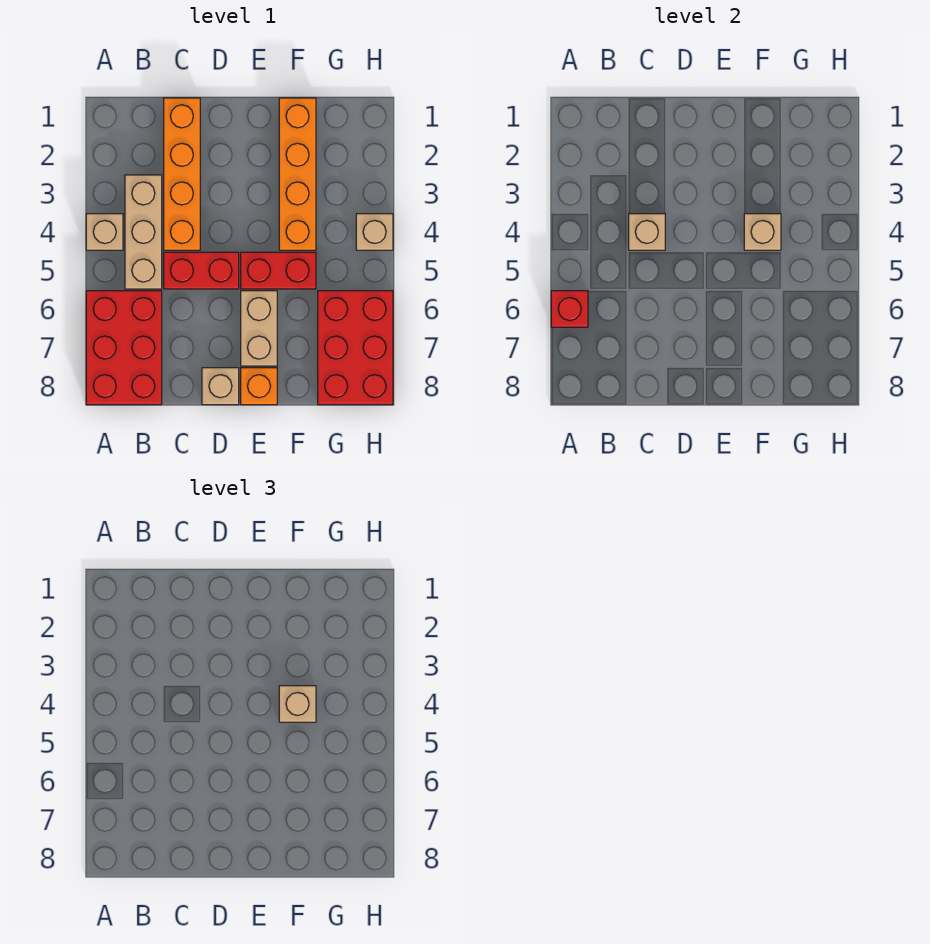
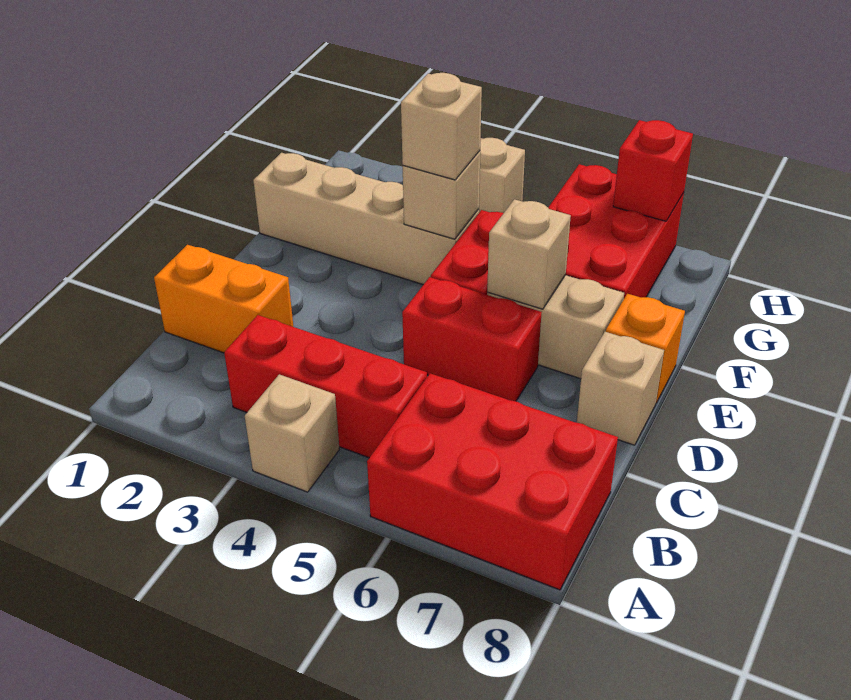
red 1x1 brick [551,291,588,327] -> red 1x1 brick moved to [613,120,693,221]
tan 1x3 brick [125,175,162,289] -> red 1x3 brick [224,315,427,458]
orange 1x4 brick [164,98,200,250] -> orange 1x2 brick [154,245,293,353]
tan 1x1 brick [629,214,665,250] -> tan 1x1 brick moved to [487,199,571,309]
red 1x2 brick [164,252,239,289] -> red 1x2 brick turned to [402,277,542,401]
orange 1x4 brick [279,98,316,250] -> tan 1x4 brick [253,153,479,285]
red 2x3 brick [318,291,393,405] -> red 2x3 brick turned to [548,164,684,298]

